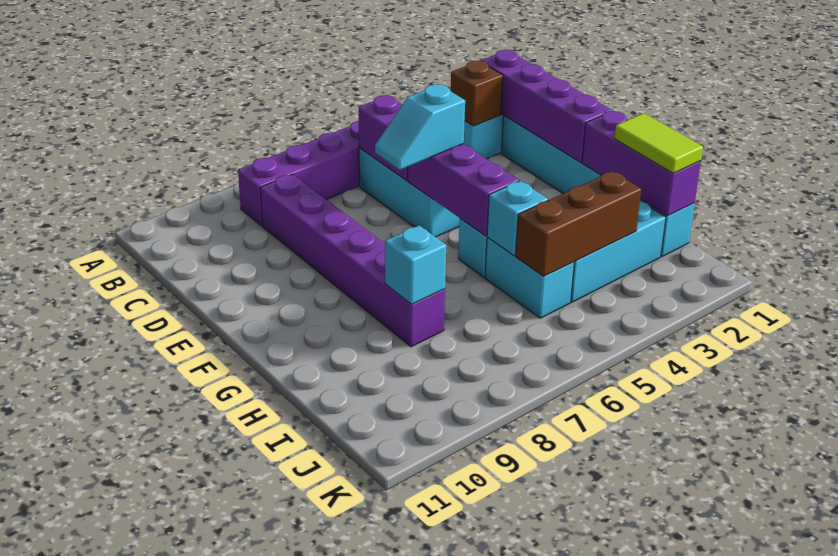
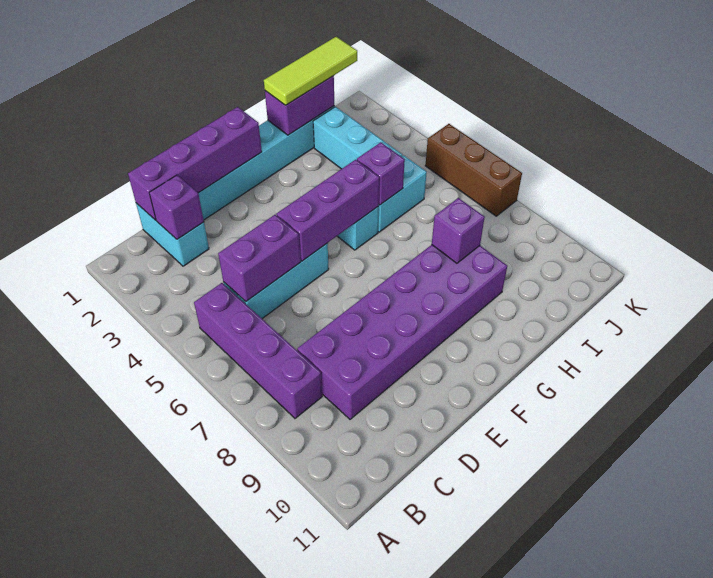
brown 1x1 brick [451,61,503,126] -> purple 1x1 brick [149,175,204,239]
purple 1x6 brick [260,174,445,347] -> purple 2x6 brick [297,245,507,419]
cyan 1x2 slope [375,84,465,170] -> none
purple 1x3 brick [582,111,701,216] -> purple 1x2 brick [265,76,334,135]
lime 1x2 tile [615,113,703,173] -> lime 1x3 tile [264,37,357,105]
cyan 1x1 brick [487,181,548,256] -> purple 1x1 brick [357,142,405,205]
cyan 1x1 brick [385,226,446,304] -> purple 1x1 brick [432,198,485,263]
brown 1x3 brick [516,171,641,277] -> brown 1x3 brick moved to [425,124,522,216]

